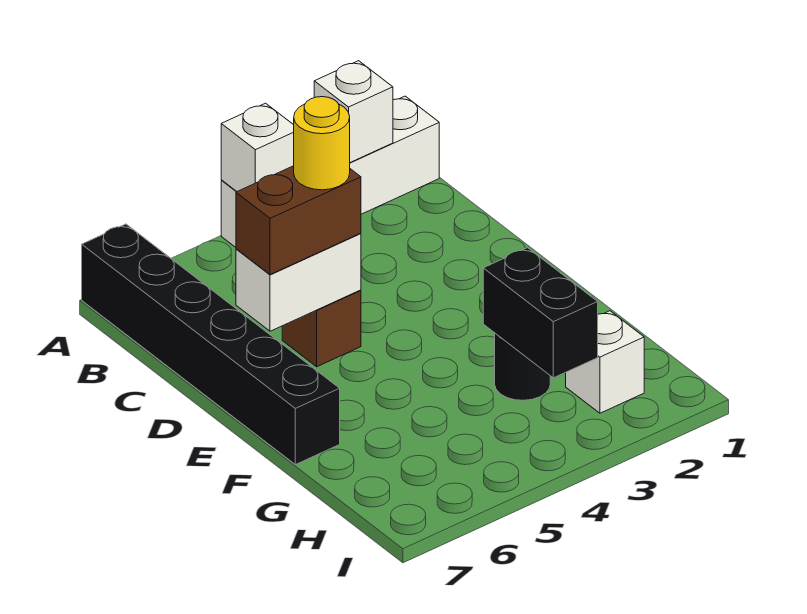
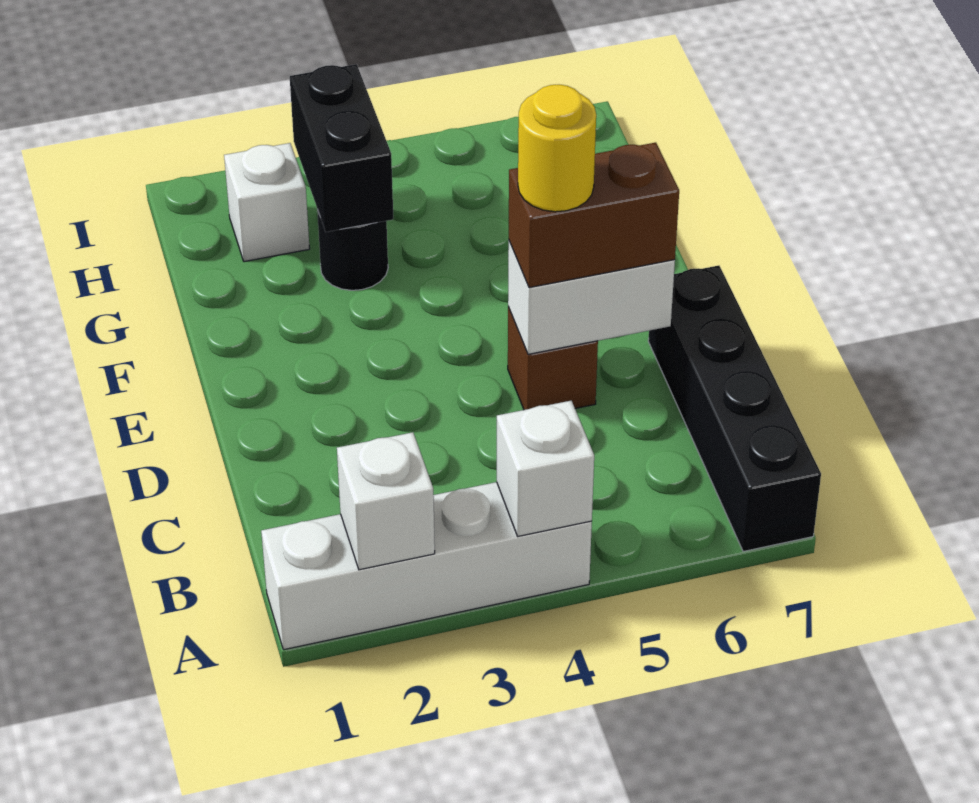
black 1x6 brick [82,224,340,465] -> black 1x4 brick [648,266,821,551]

